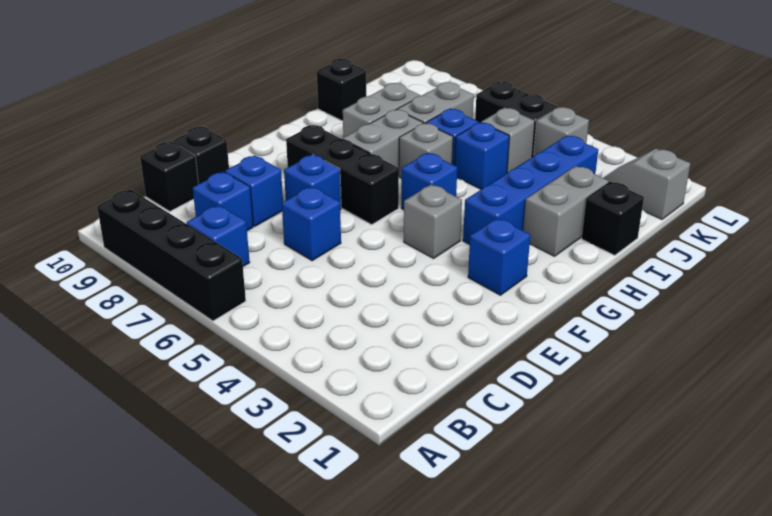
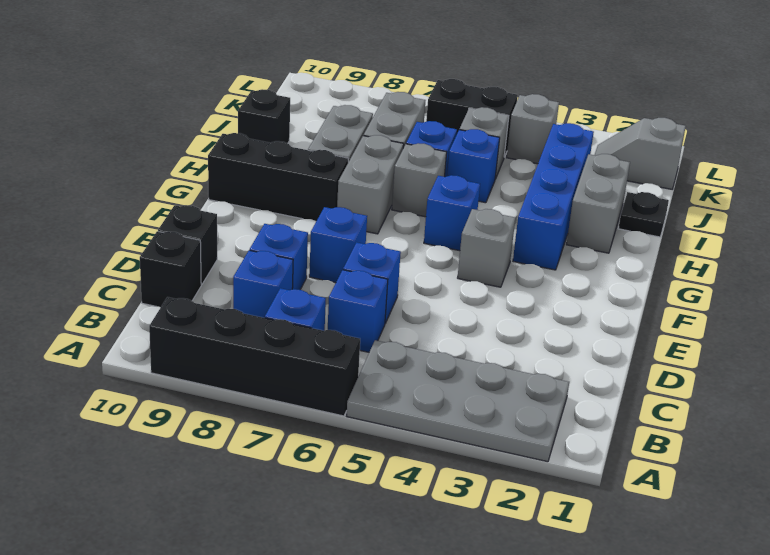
none -> grey 2x4 plate [347,340,569,462]
blue 1x1 brick [468,218,530,295] -> blue 1x1 brick moved to [328,270,388,352]
black 1x3 brick [286,125,399,224] -> black 1x3 brick moved to [208,133,349,221]
black 1x1 brick [582,182,644,255] -> black 1x1 plate [618,192,669,237]

